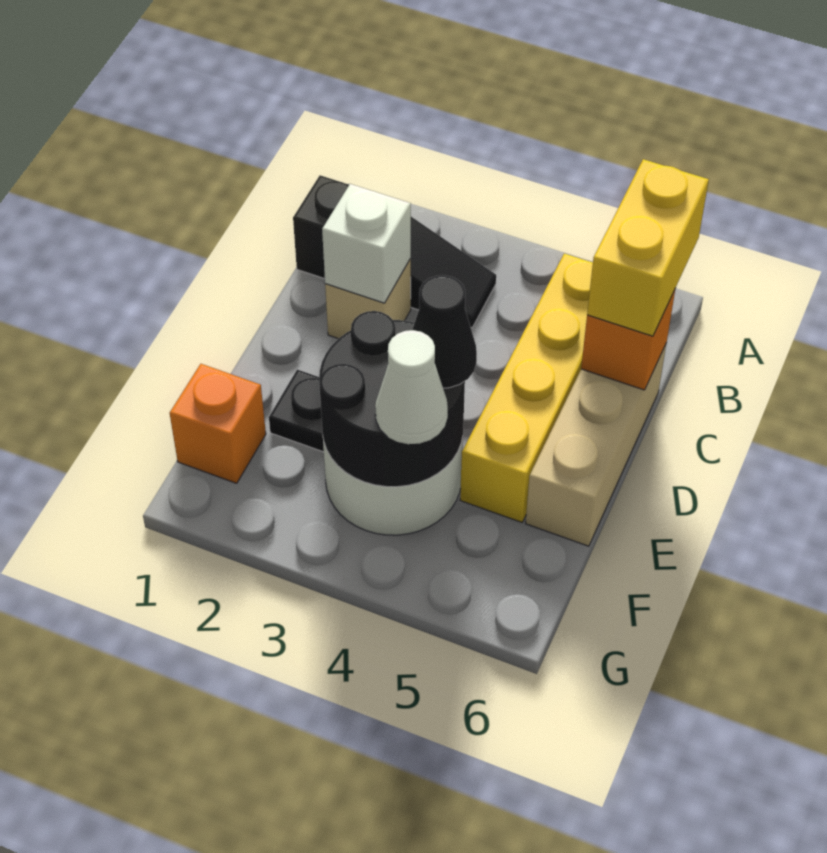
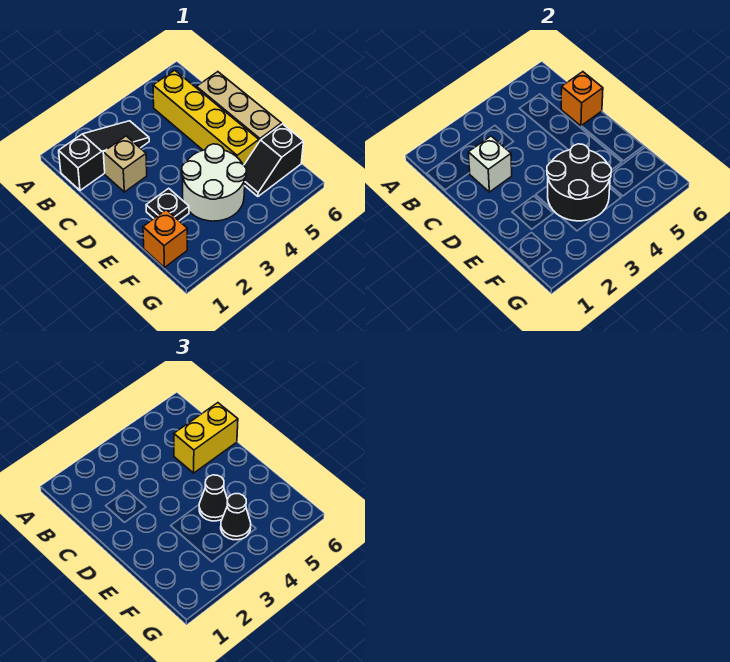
yellow 1x2 brick [587,159,709,336] -> yellow 1x2 brick turned to [174,403,238,473]
white 1x1 cone [375,330,448,444] -> black 1x1 cone [221,494,251,540]
none -> black 1x2 slope [244,124,304,196]

